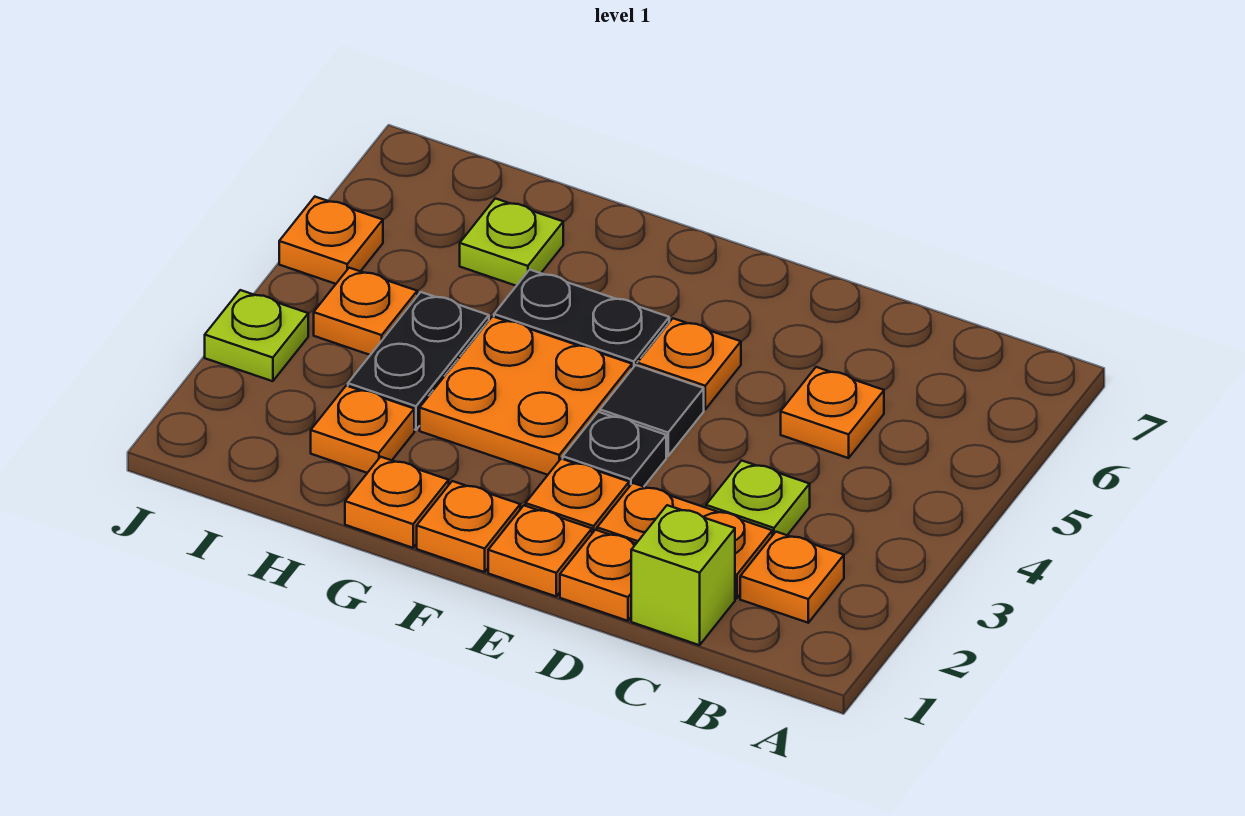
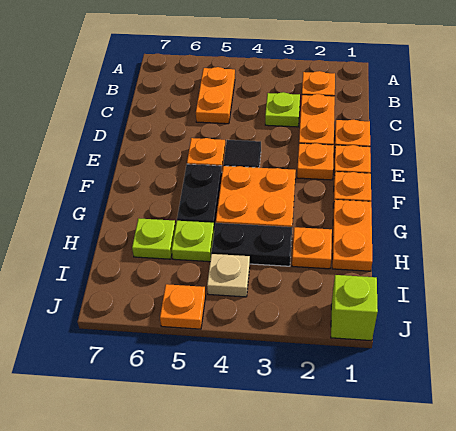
lime 1x1 brick [631,505,735,645] -> lime 1x1 brick moved to [331,275,378,341]
orange 1x1 plate [781,367,884,458] -> orange 1x2 plate [196,67,235,124]
black 1x1 plate [563,412,666,487] -> none
orange 1x1 plate [345,457,449,548] -> orange 1x2 plate [332,200,372,271]
orange 1x1 plate [314,268,417,355] -> tan 1x1 plate [207,254,250,297]
lime 1x1 plate [205,290,308,381] -> lime 1x1 plate moved to [172,221,214,262]

